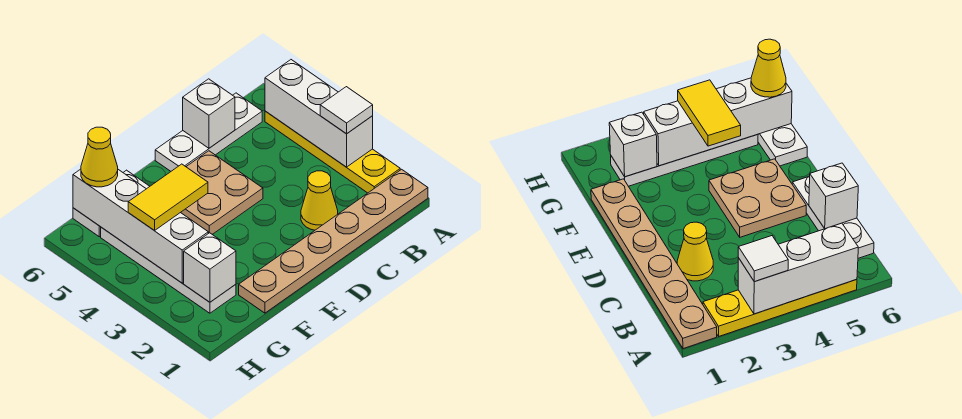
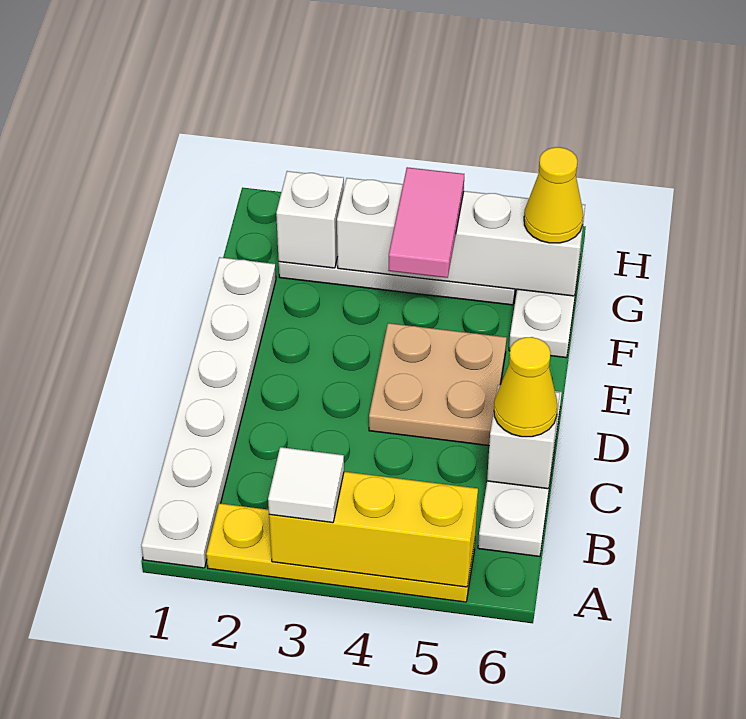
tan 1x6 plate [239,169,428,313] -> white 1x6 plate [141,257,276,568]
white 1x3 brick [265,60,373,167] -> yellow 1x3 brick [269,472,478,587]
yellow 1x1 cone [301,171,338,230] -> yellow 1x1 cone moved to [494,337,557,437]
yellow 1x2 tile [128,164,208,231] -> pink 1x2 tile [388,167,464,278]

